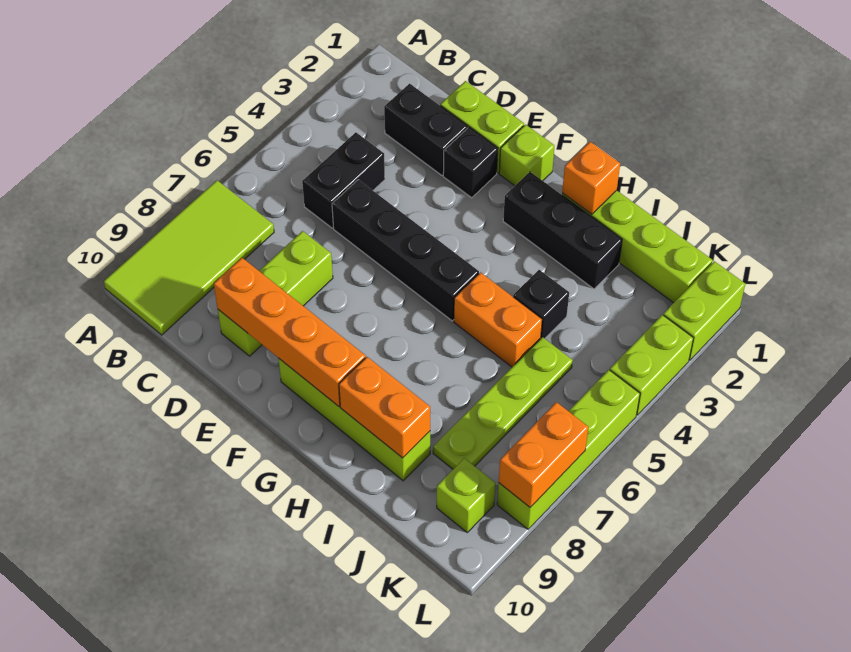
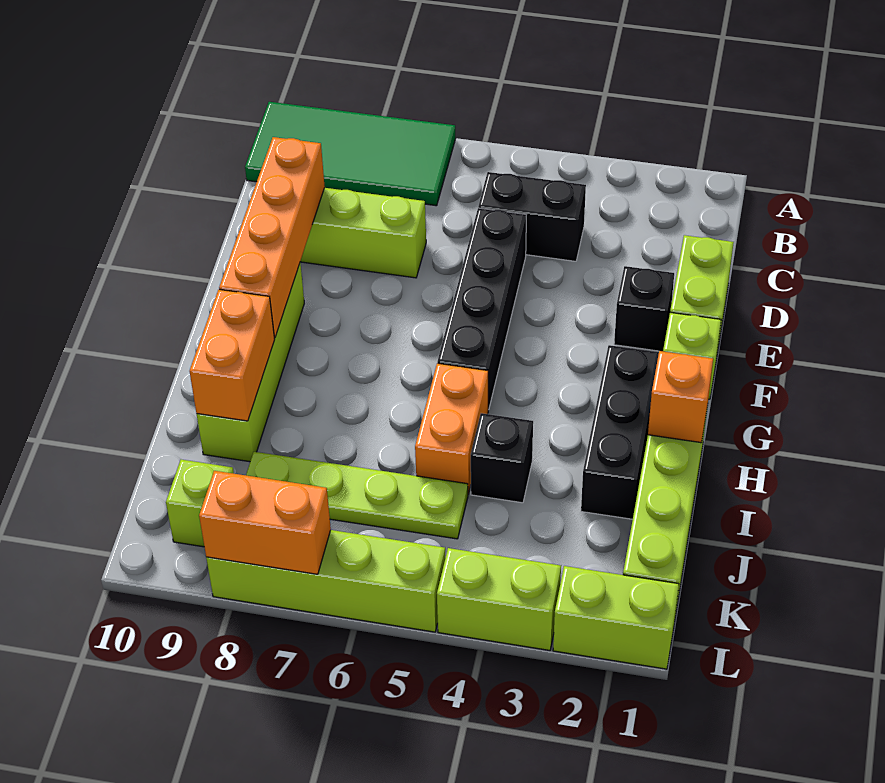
lime 2x4 tile [104,180,274,335] -> green 2x4 tile [245,102,456,206]
black 1x2 brick [384,84,468,175] -> none

